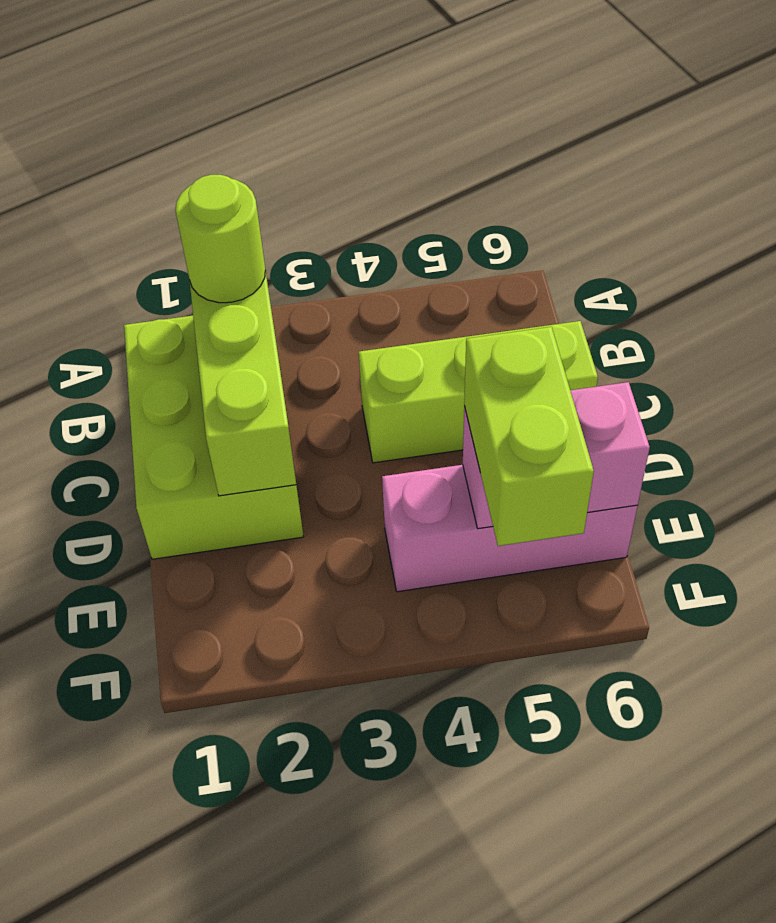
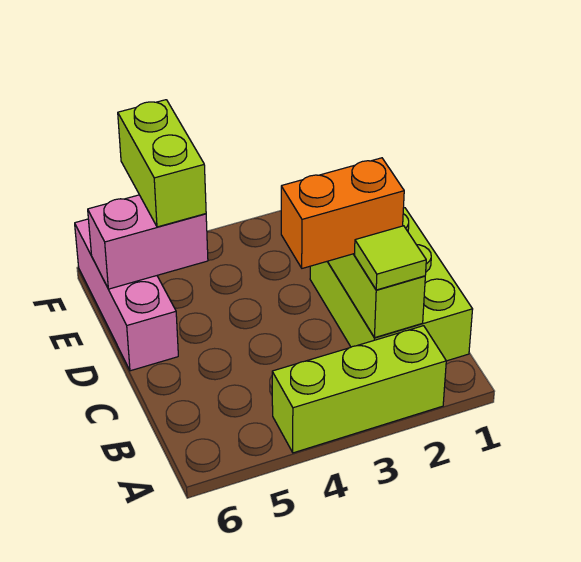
lime 1x1 round brick [175,175,265,303] -> lime 1x1 tile [355,226,426,290]
none -> orange 1x2 brick [281,158,404,268]
lime 1x3 brick [359,321,598,463] -> lime 1x3 brick moved to [272,326,446,453]
pink 1x3 brick [382,465,637,592] -> pink 1x3 brick turned to [75,219,178,371]

